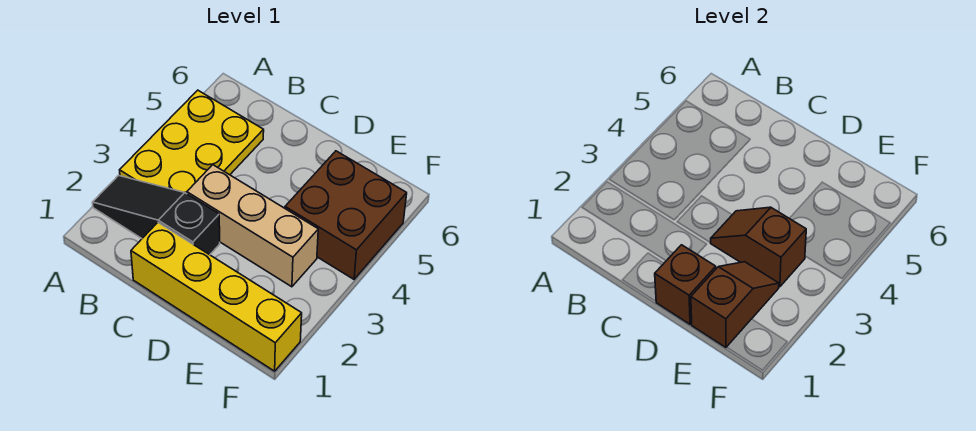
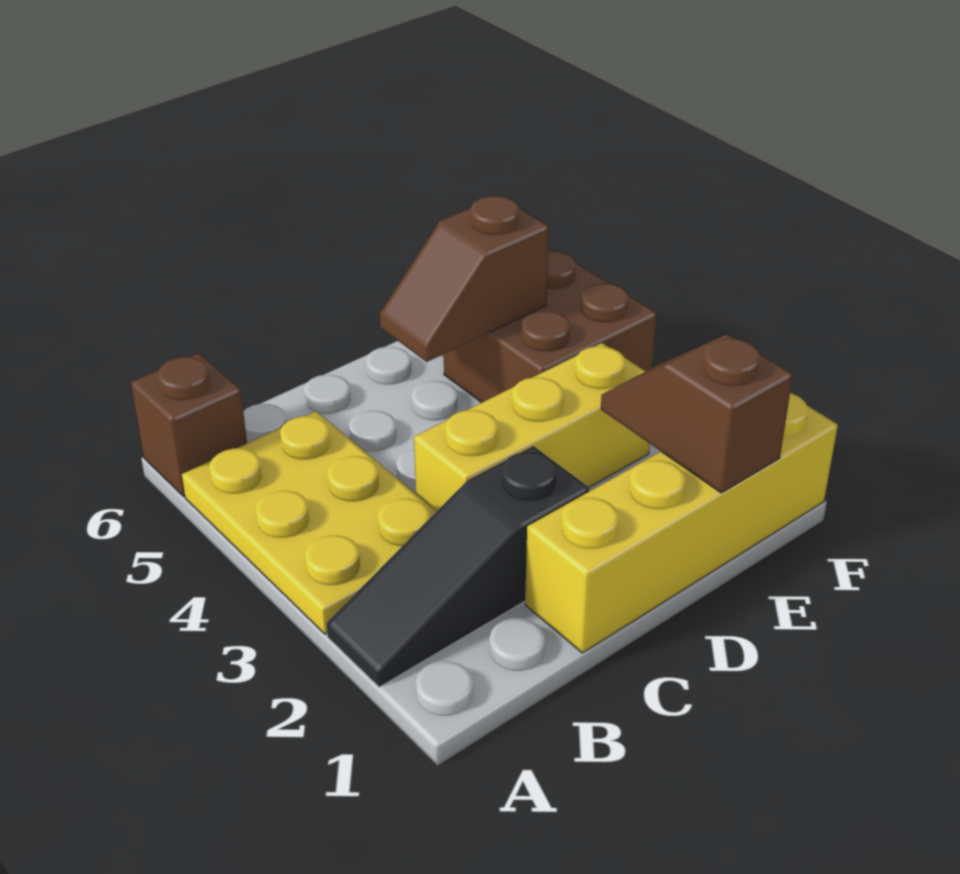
tan 1x3 brick [187,165,318,287] -> yellow 1x3 brick [414,343,650,511]
brown 1x1 brick [655,245,716,324] -> brown 1x1 brick moved to [131,353,247,497]
brown 1x2 slope [711,207,806,287] -> brown 1x2 slope moved to [380,196,549,362]

